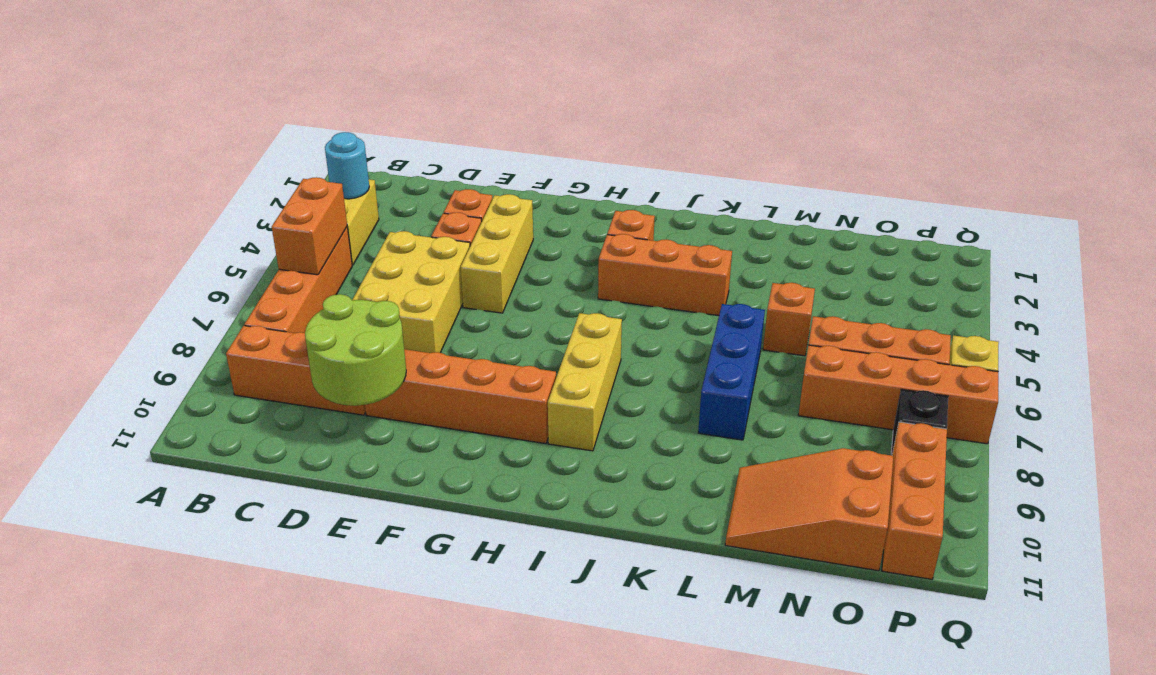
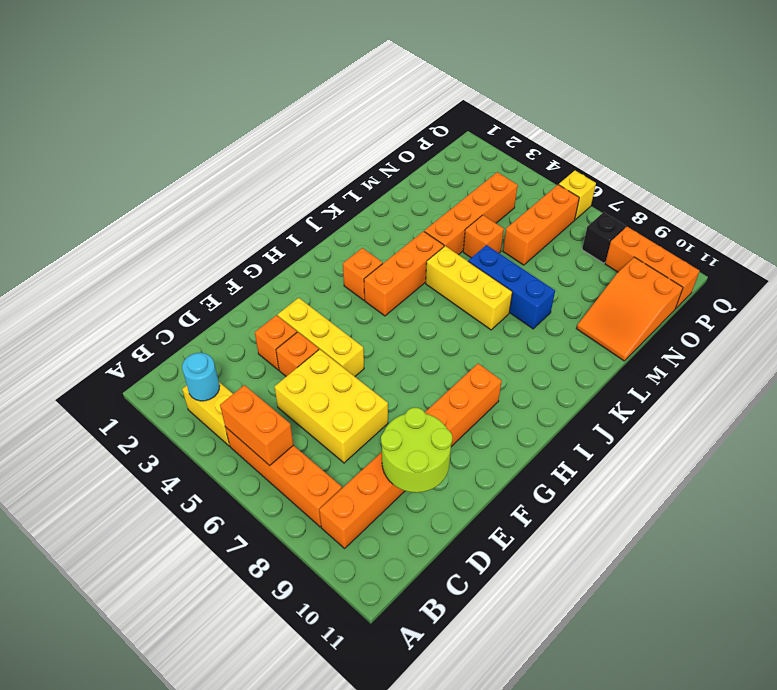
yellow 1x3 brick [548,313,622,451] -> yellow 1x3 brick moved to [426,246,512,330]
orange 1x4 brick [798,345,998,444] -> orange 1x4 brick moved to [424,172,518,255]

